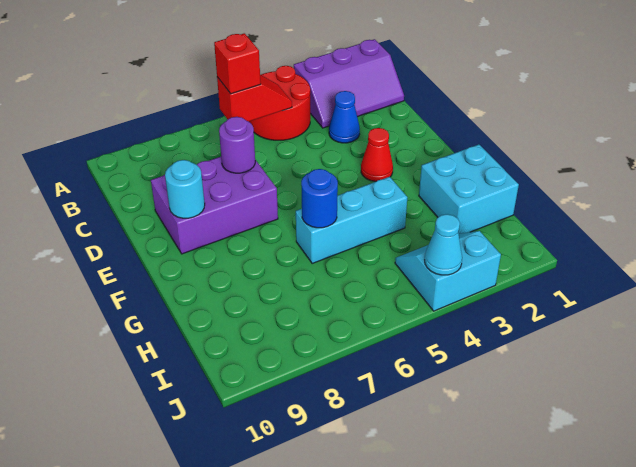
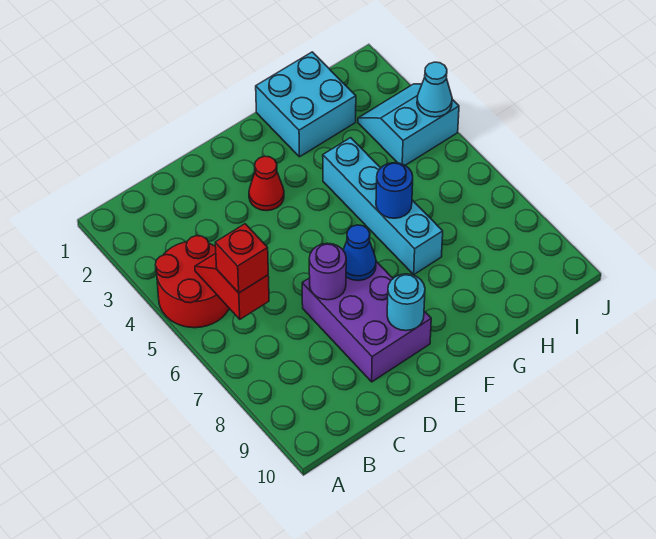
purple 2x3 slope [294,39,404,128] -> none
blue 1x1 cone [329,91,360,143] -> blue 1x1 cone moved to [343,225,376,281]
cyan 1x3 brick [296,177,407,263] -> cyan 1x4 brick [323,138,443,274]
cyan 2x2 slope [395,231,501,311] -> cyan 2x2 slope turned to [358,84,459,165]

